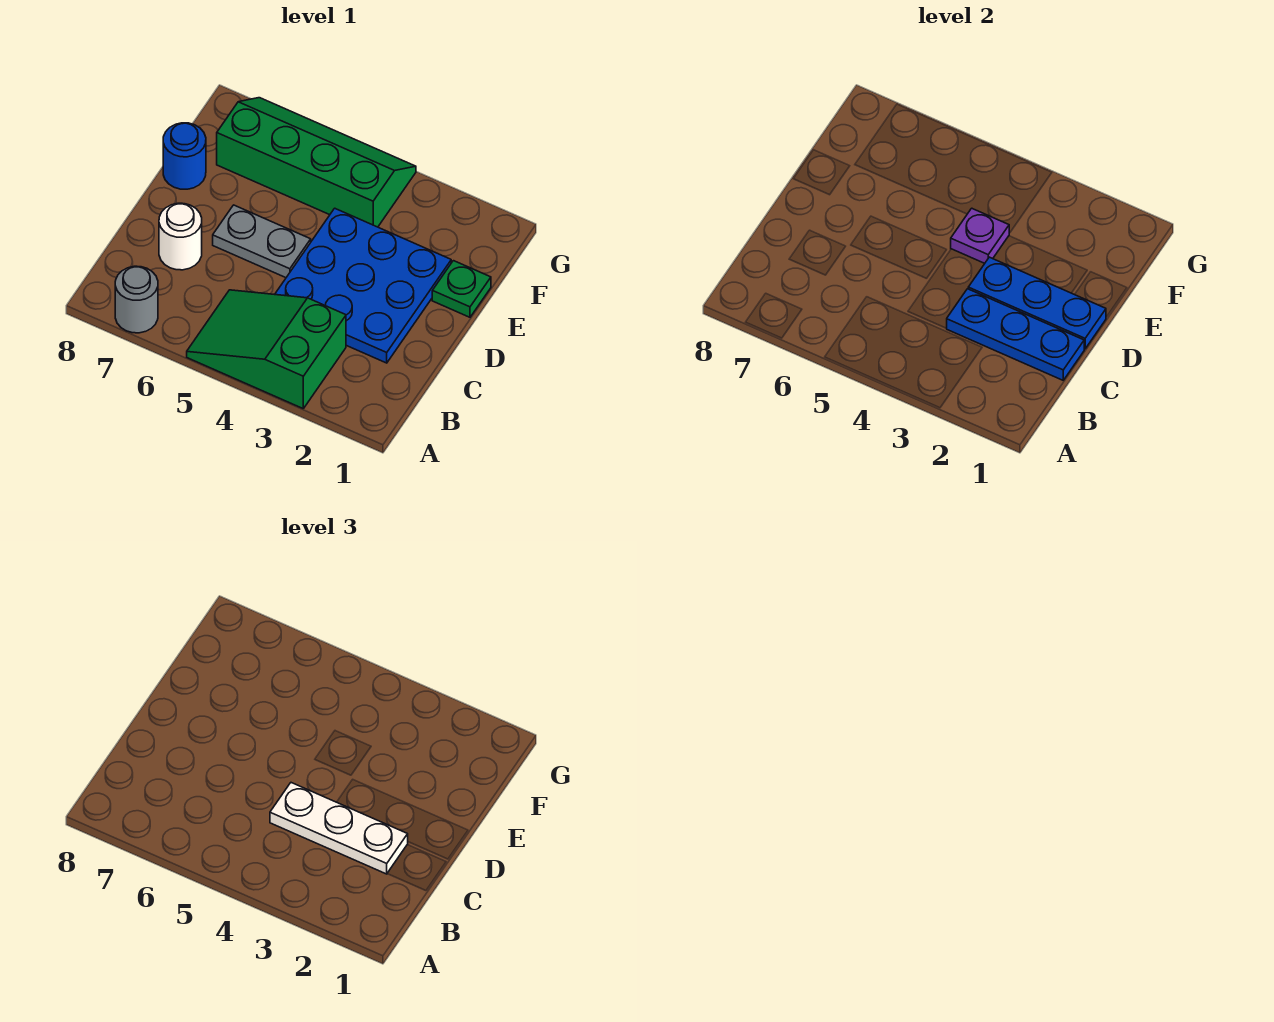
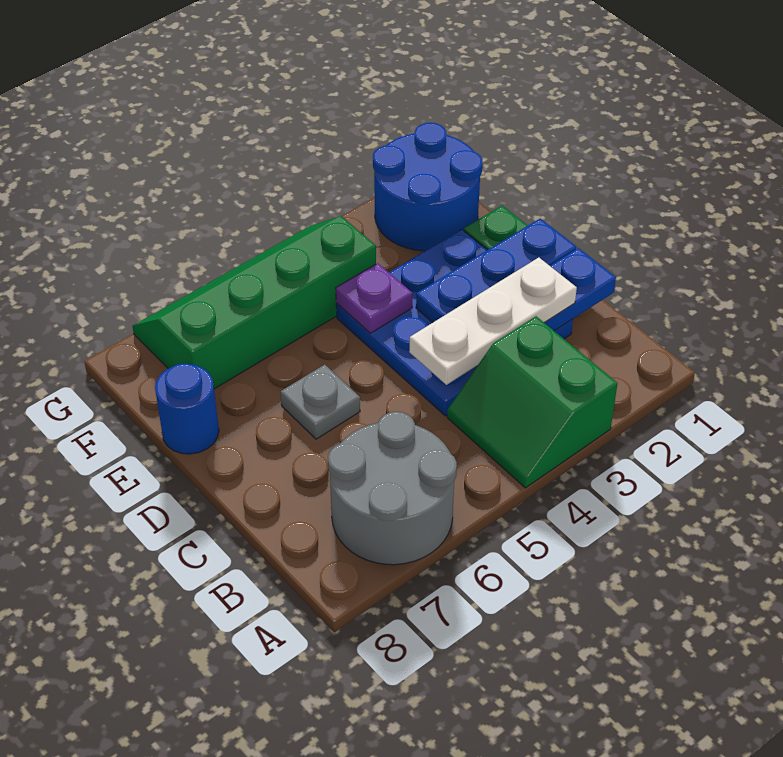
green 2x3 slope [187,290,346,408] -> green 2x2 slope [447,316,618,488]
grey 1x1 round brick [115,266,158,333] -> grey 2x2 round brick [328,412,457,565]
white 1x1 round brick [159,203,202,270] -> none
grey 1x2 plate [213,205,311,278] -> grey 1x1 plate [281,365,360,439]
none -> blue 2x2 round brick [373,123,482,251]

